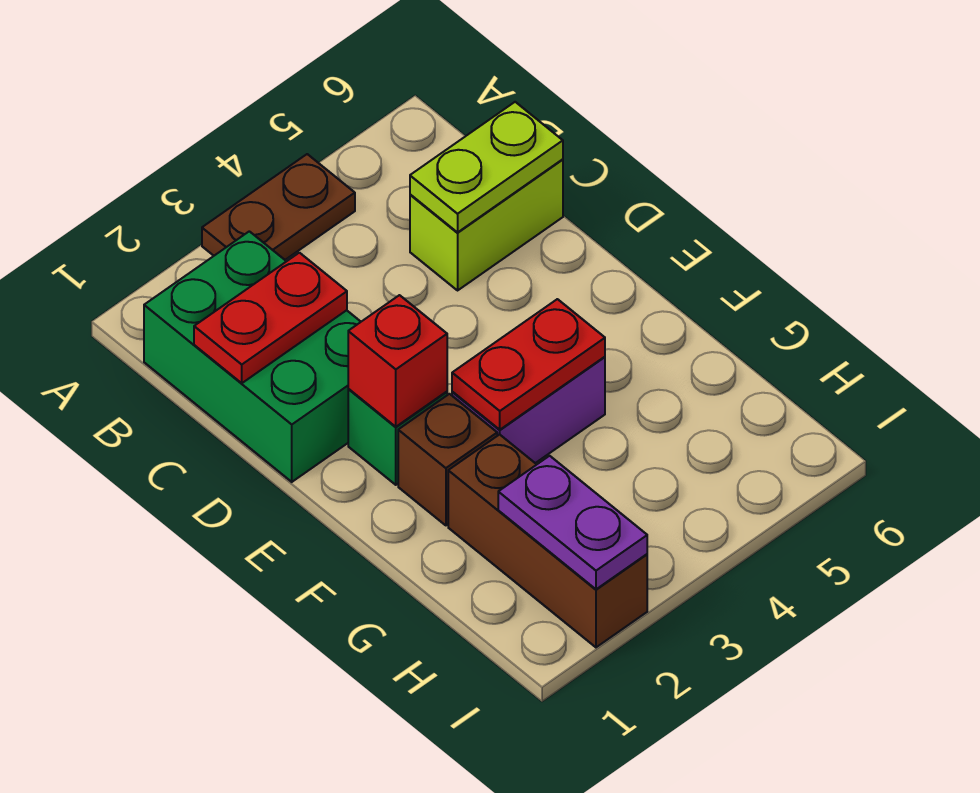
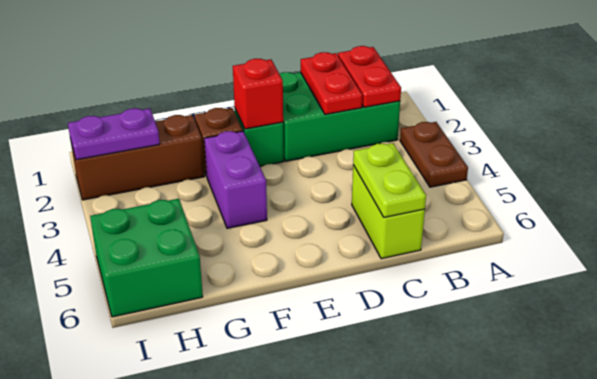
red 1x2 plate [452,299,605,430] -> red 1x2 plate moved to [338,46,401,107]
none -> green 2x2 brick [90,199,203,317]

